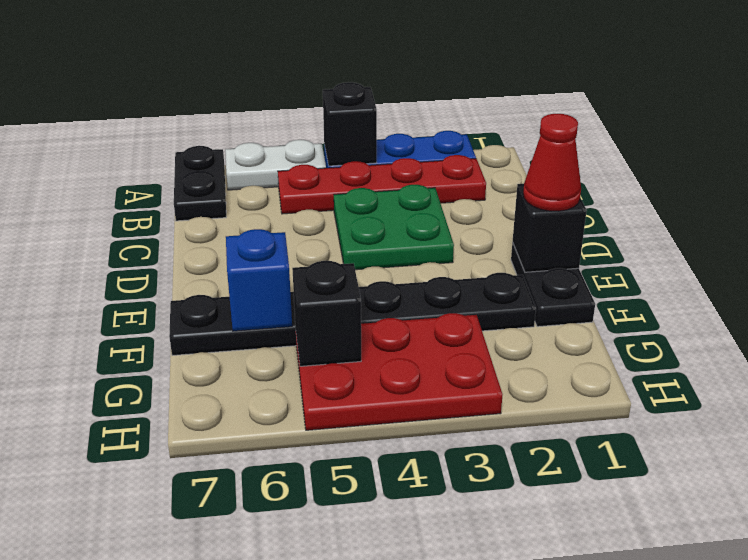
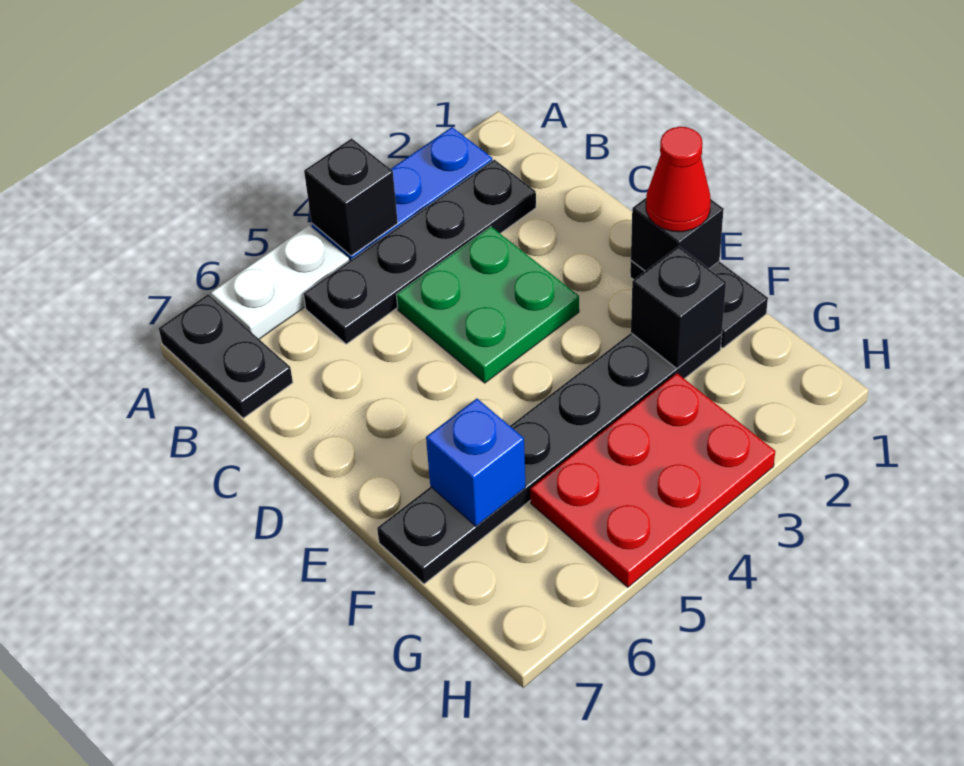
red 1x4 plate [278,155,486,214] -> black 1x4 plate [303,160,536,344]
black 1x1 brick [292,261,361,366] -> black 1x1 brick moved to [631,246,726,369]

